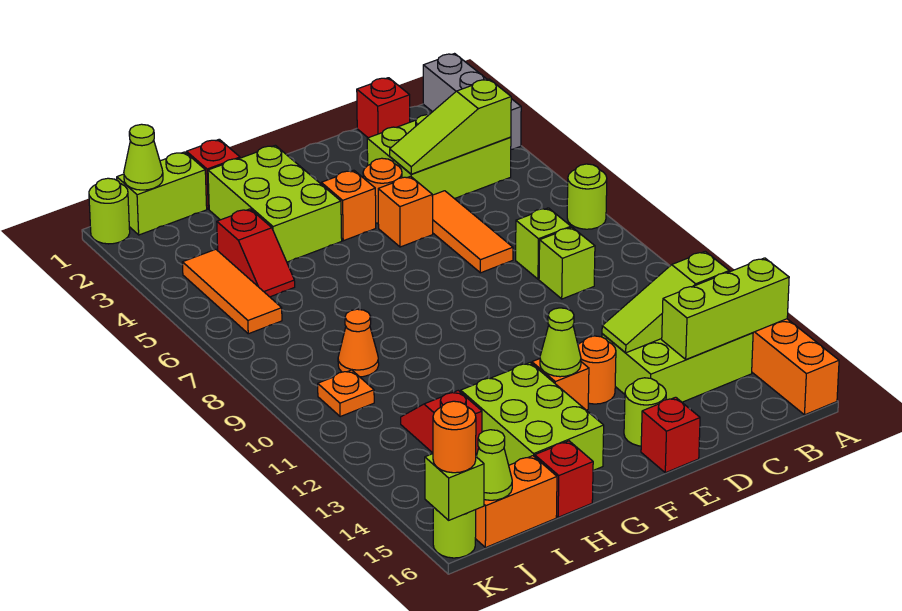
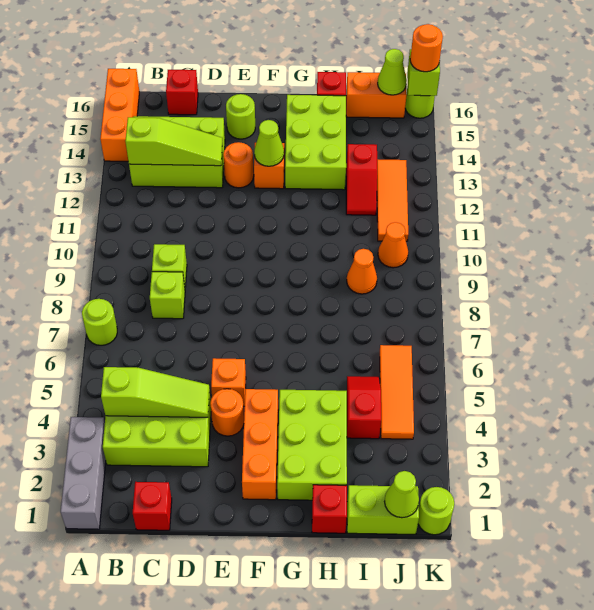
lime 1x3 brick [662,258,789,359] -> none
orange 1x3 tile [432,191,513,273] -> orange 1x3 tile moved to [377,159,408,241]
red 1x1 brick [641,397,700,473] -> red 1x1 brick moved to [166,70,198,115]
orange 1x1 brick [321,170,376,241] -> orange 1x3 brick [242,389,278,500]
orange 1x1 plate [318,370,374,417] -> orange 1x1 cone [378,222,408,268]

